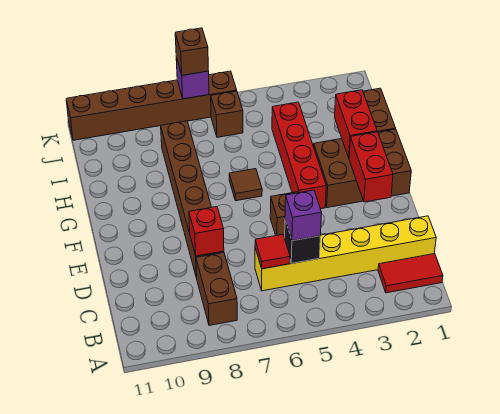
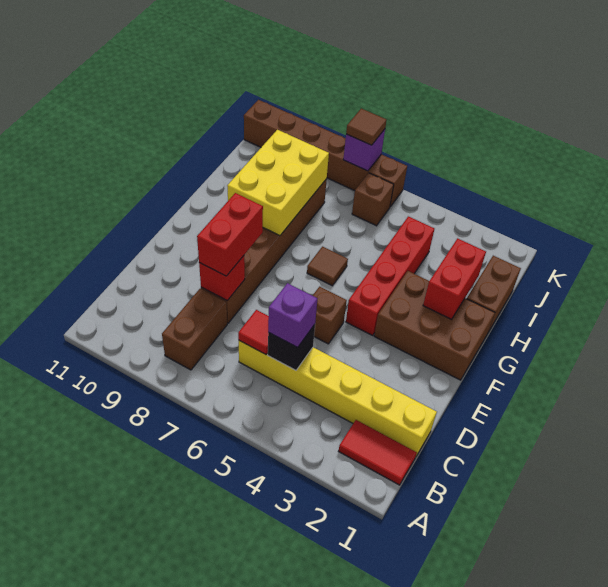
red 1x2 brick [349,132,393,202] -> red 1x2 brick moved to [197,193,263,276]
none -> yellow 2x3 brick [227,130,329,236]
brown 1x1 brick [175,28,208,75] -> brown 1x1 tile [346,109,386,145]

